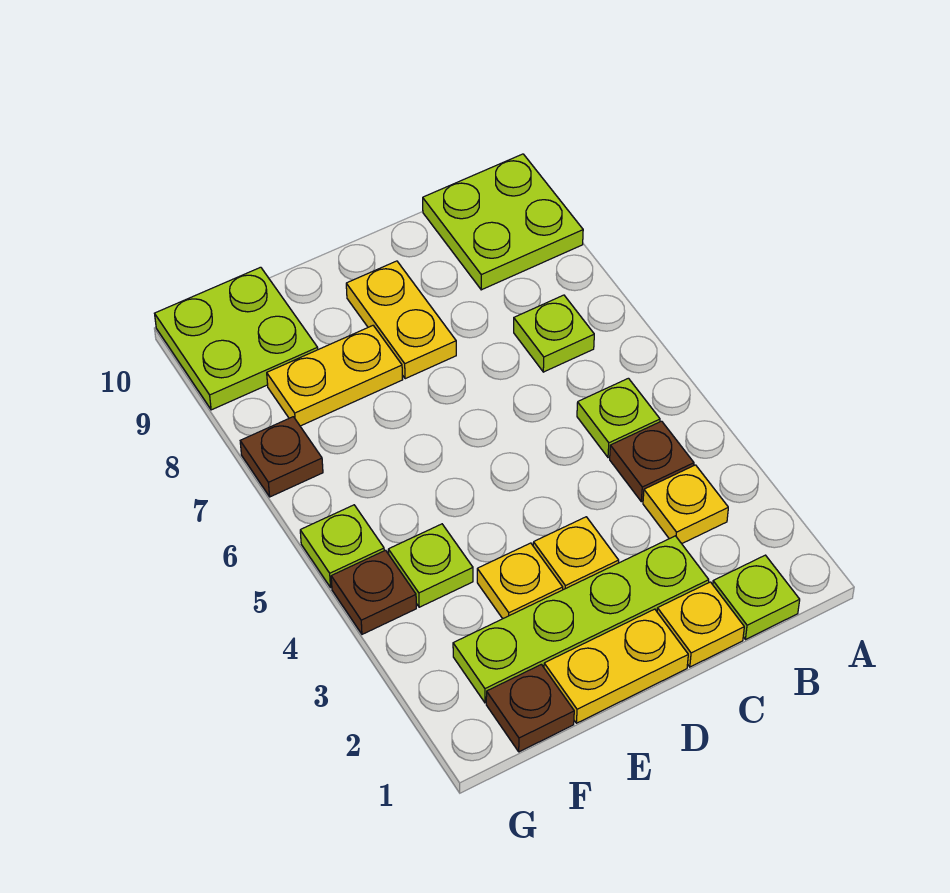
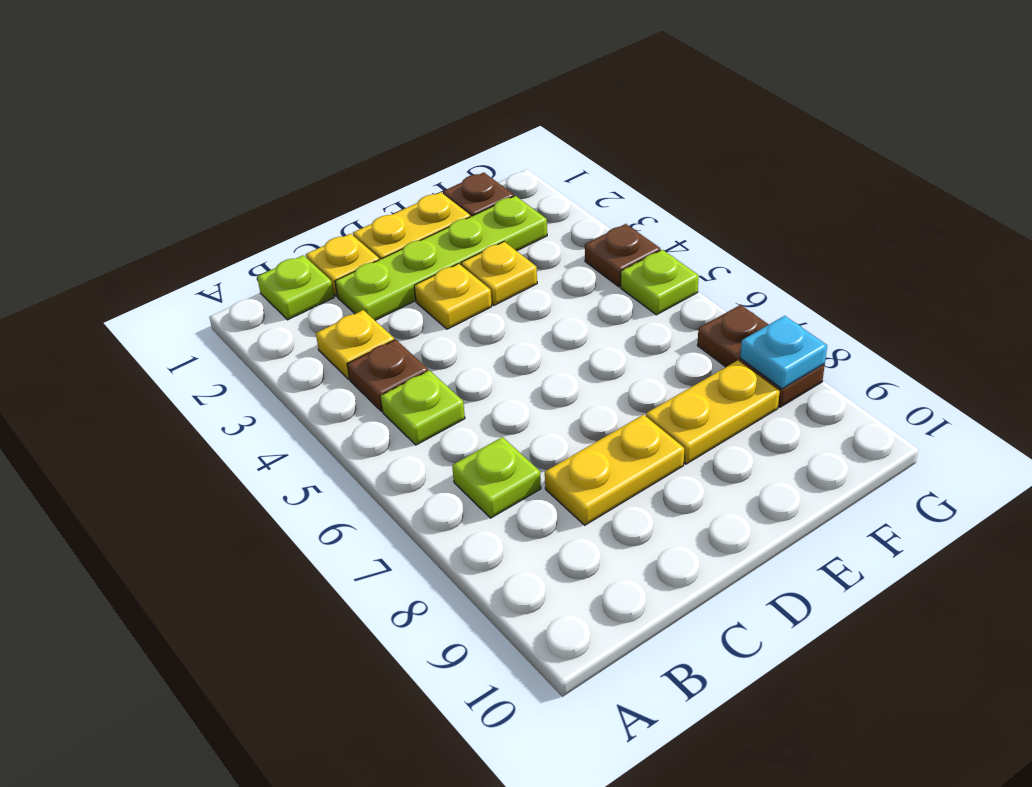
lime 2x2 plate [423,154,583,290] -> none
yellow 1x2 plate [346,261,456,379] -> yellow 1x2 plate turned to [545,415,684,525]
lime 1x1 plate [388,524,473,607] -> none
lime 2x2 plate [155,267,318,410] -> none
brown 1x1 plate [240,417,323,497] -> brown 1x2 plate [697,305,825,407]
none -> cyan 1x1 plate [740,316,827,389]

